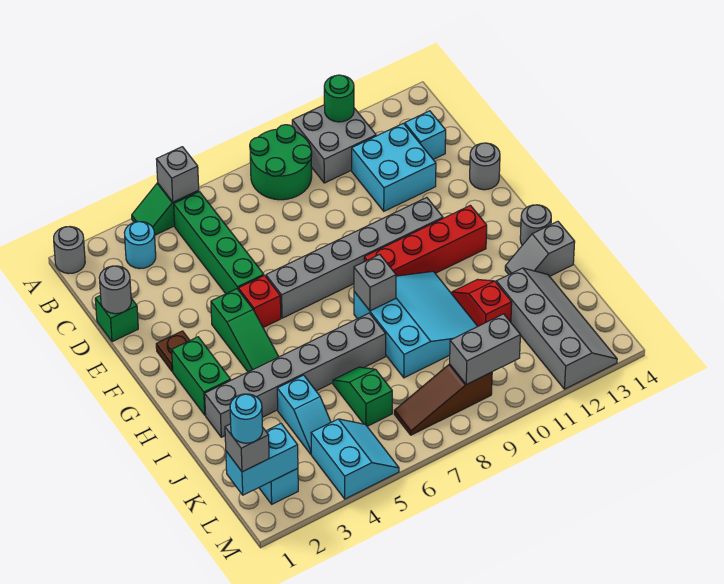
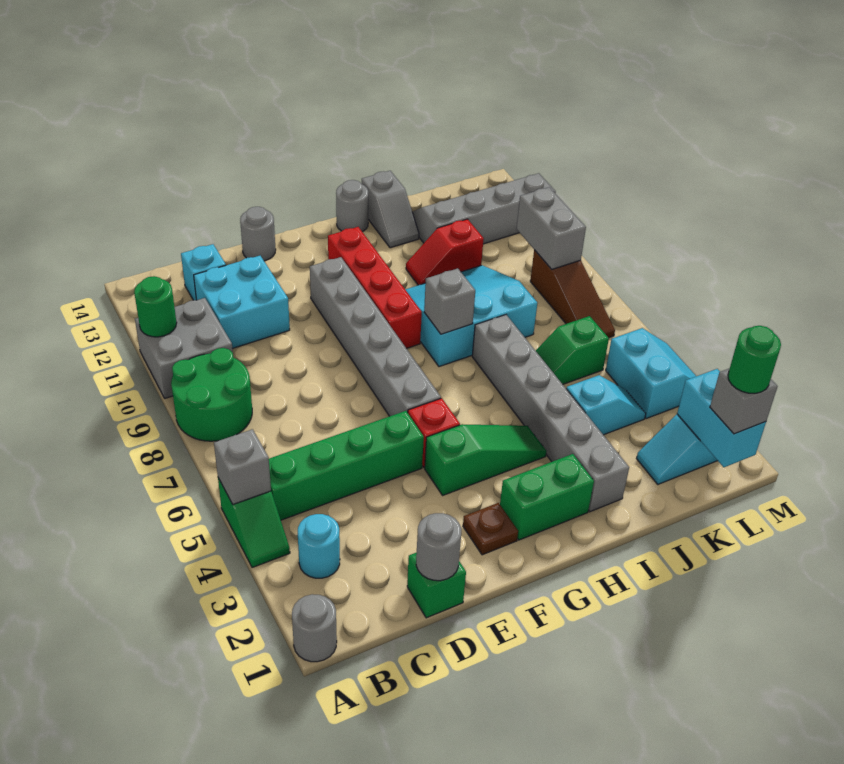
cyan 1x1 round brick [230,394,263,443] -> green 1x1 round brick [728,326,781,393]
cyan 2x2 slope [311,419,399,499] -> cyan 2x2 slope turned to [606,328,696,419]

